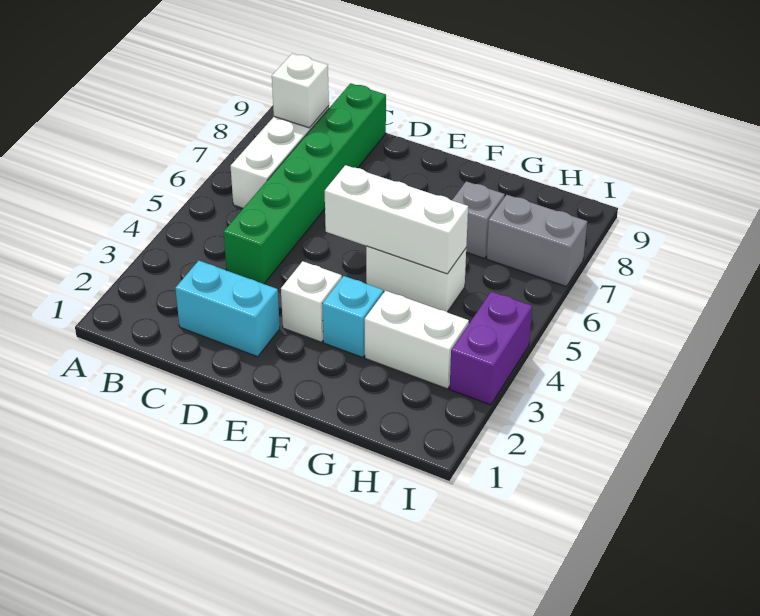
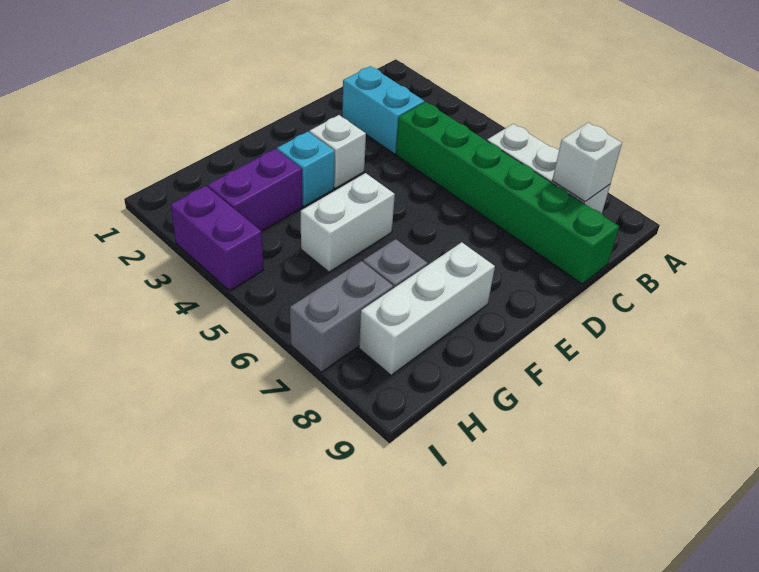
cyan 1x2 brick [175,261,280,357] -> cyan 1x2 brick turned to [342,66,425,154]
white 1x3 brick [325,165,468,274] -> white 1x3 brick moved to [359,242,495,375]
white 1x2 brick [365,291,469,389] -> purple 1x2 brick [208,149,303,231]

